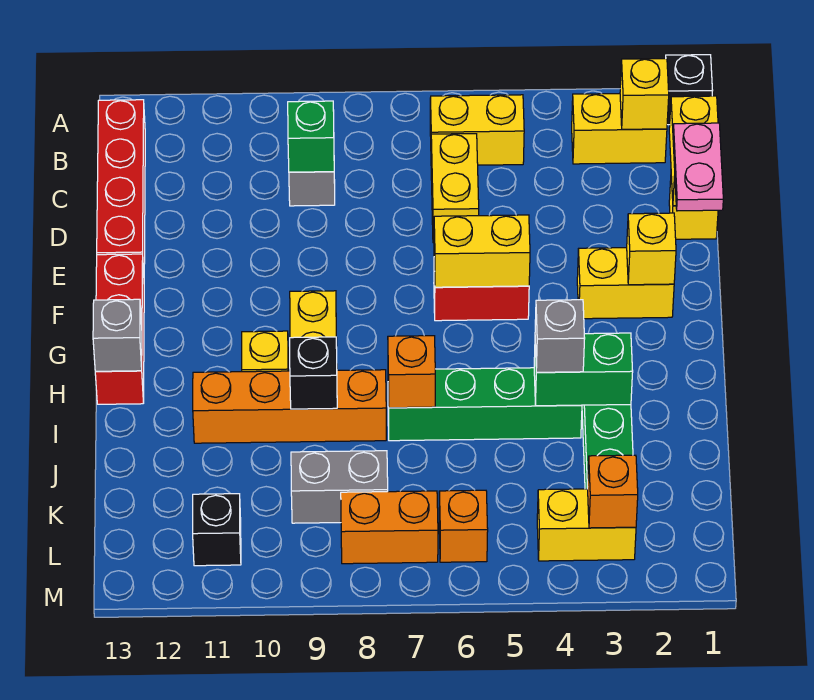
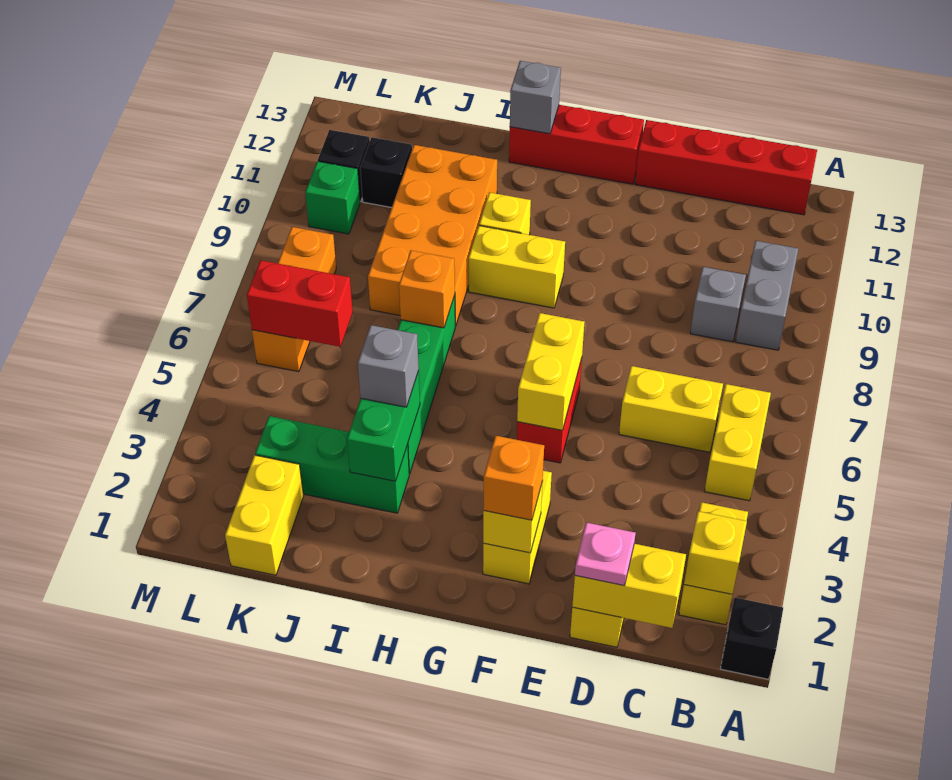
green 1x1 brick [288,101,334,172] -> green 1x1 brick moved to [305,161,360,234]
pink 1x2 plate [673,123,723,211] -> pink 1x1 plate [575,523,635,585]
orange 1x4 brick [193,370,386,443] -> orange 2x4 brick [368,145,497,326]
black 1x1 brick [290,337,337,409] -> black 1x1 brick moved to [360,137,412,208]
none -> red 1x2 brick [247,260,353,347]
grey 1x2 brick [291,451,388,523] -> grey 1x2 brick moved to [735,241,798,350]
yellow 1x2 brick [537,489,636,561] -> yellow 1x2 brick moved to [225,455,303,575]
orange 1x1 brick [588,455,638,528] -> orange 1x1 brick moved to [483,436,544,520]

